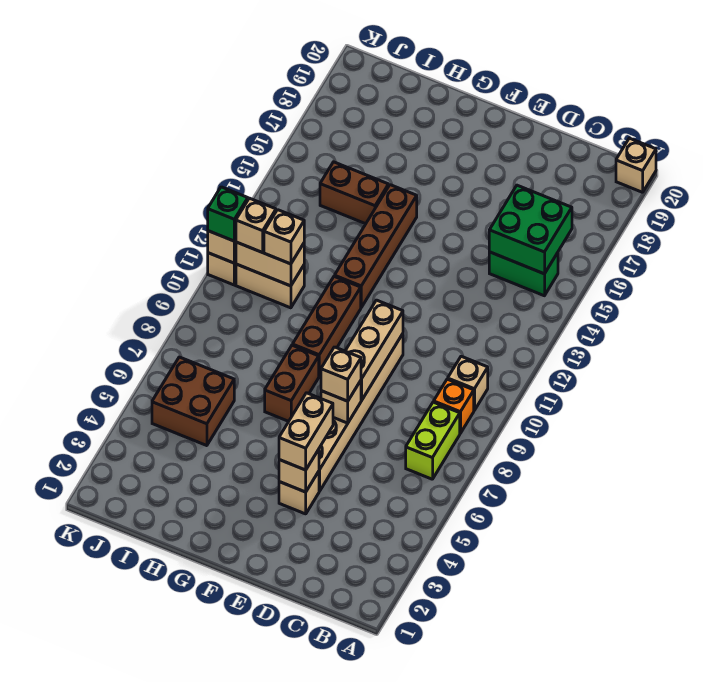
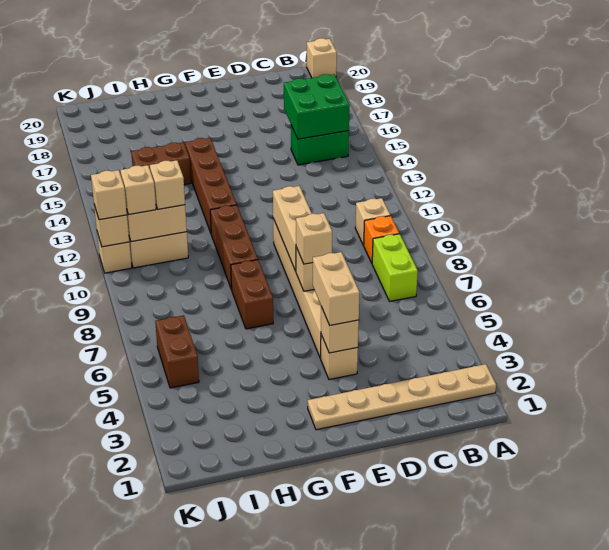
none -> tan 1x6 plate [308,364,496,430]
brown 2x2 brick [152,357,234,446] -> brown 1x2 brick [155,315,199,388]
green 1x1 brick [208,187,248,241] -> tan 1x1 brick [91,170,127,220]

